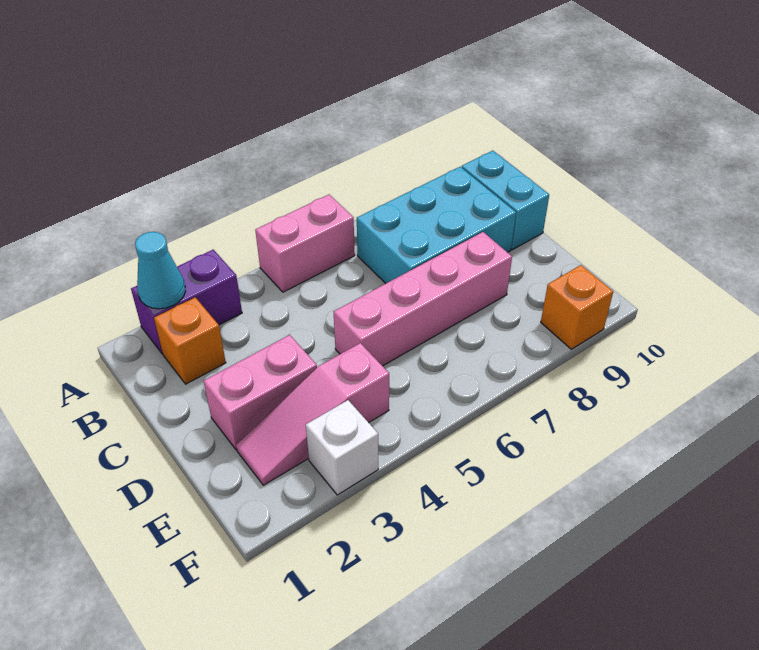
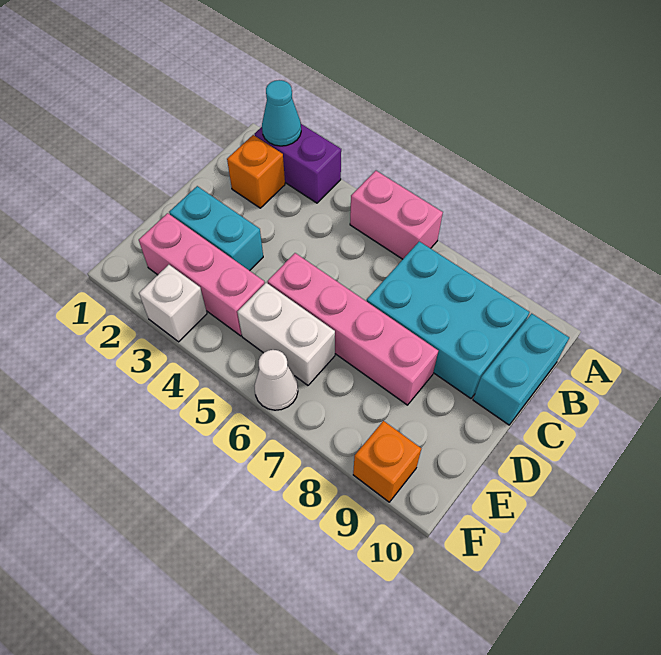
pink 1x2 brick [203,335,317,450] -> cyan 1x2 brick [169,186,263,271]
pink 1x3 slope [236,343,389,485] -> pink 1x3 brick [139,213,265,336]
none -> white 1x2 brick [237,283,335,385]
none -> white 1x1 cone [254,350,298,410]

